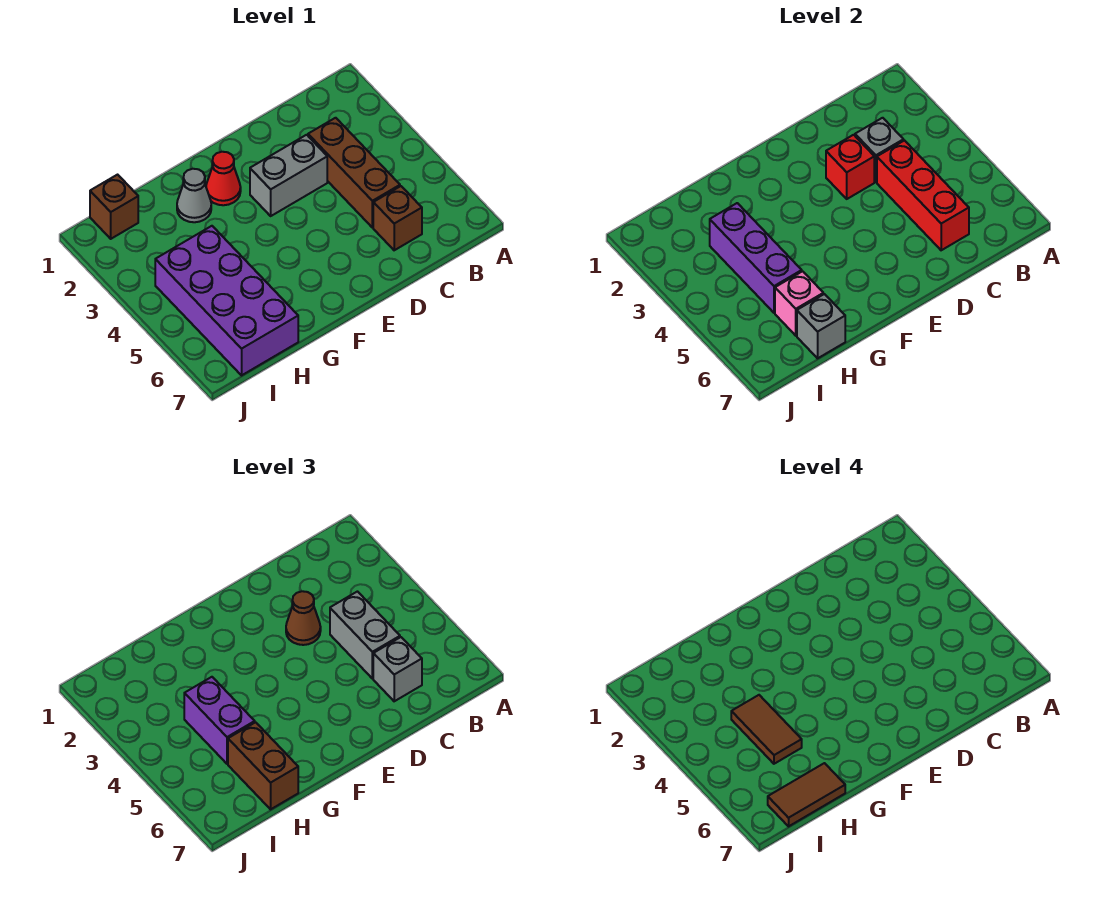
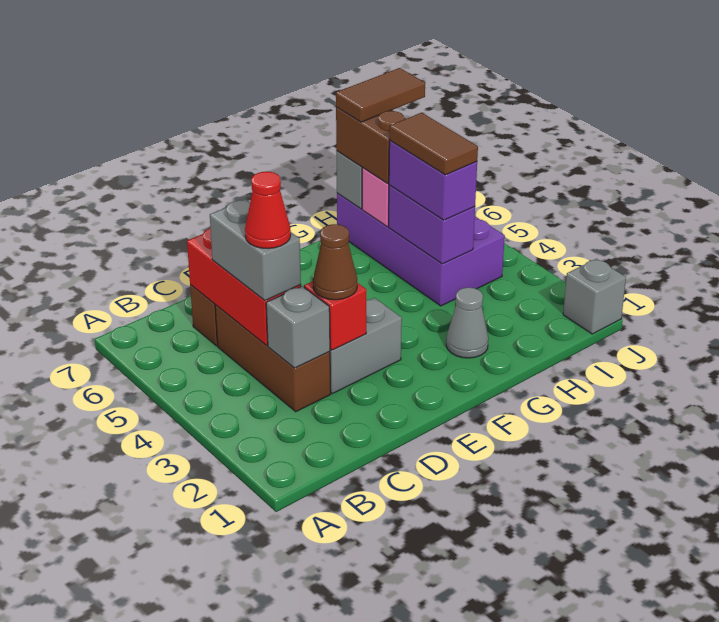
grey 1x1 brick [373,637,422,701] -> grey 1x1 brick moved to [563,259,626,334]
red 1x1 cone [206,152,241,205] -> red 1x1 cone moved to [245,172,291,248]
purple 1x3 brick [710,203,802,313] -> purple 1x2 brick [389,185,475,264]
brown 1x1 brick [90,175,138,239] -> none

